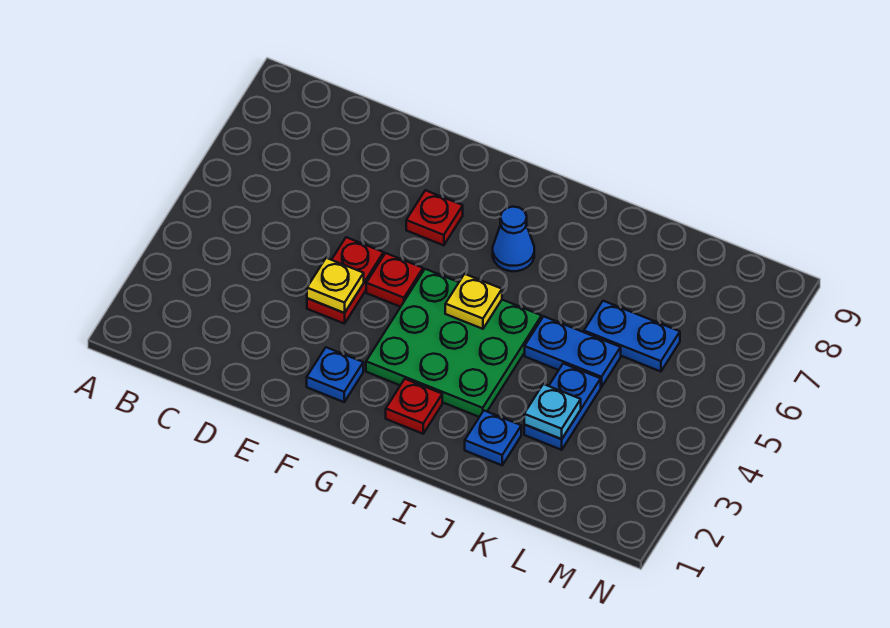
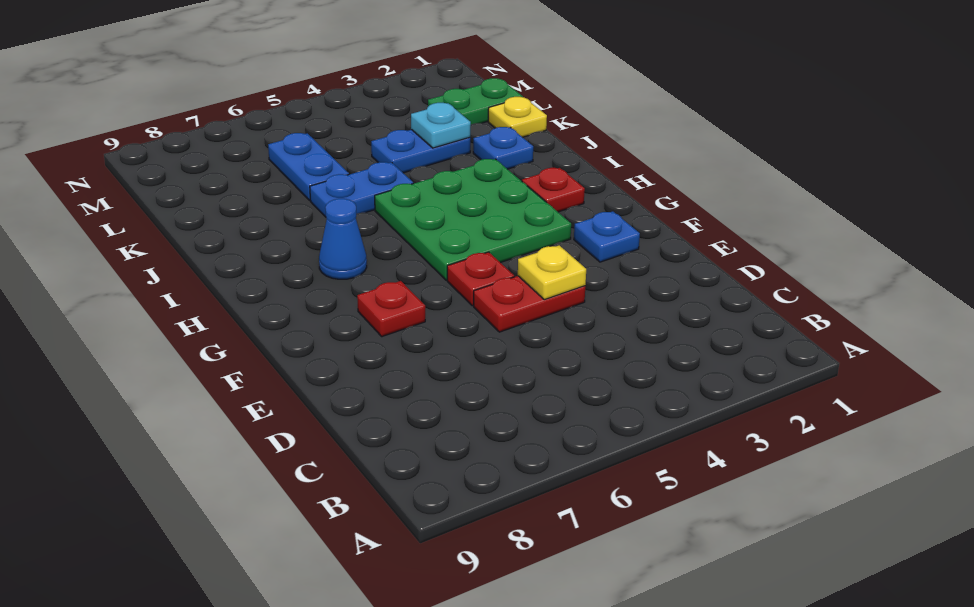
yellow 1x1 plate [445,274,502,329] -> yellow 1x1 plate moved to [488,97,547,137]
blue 1x2 plate [525,316,621,387] -> blue 1x2 plate turned to [310,162,413,217]
none -> green 1x2 plate [428,78,523,124]

